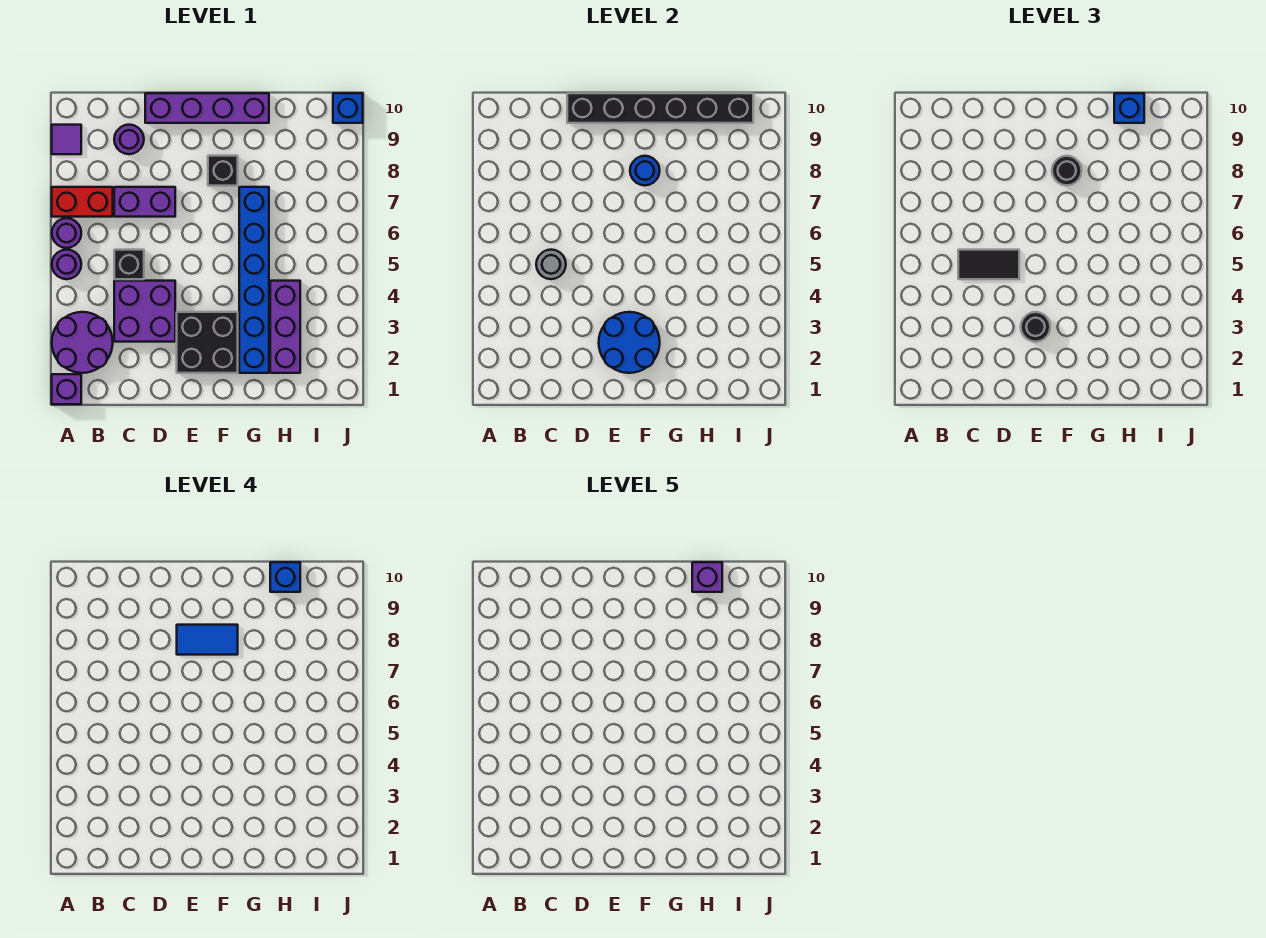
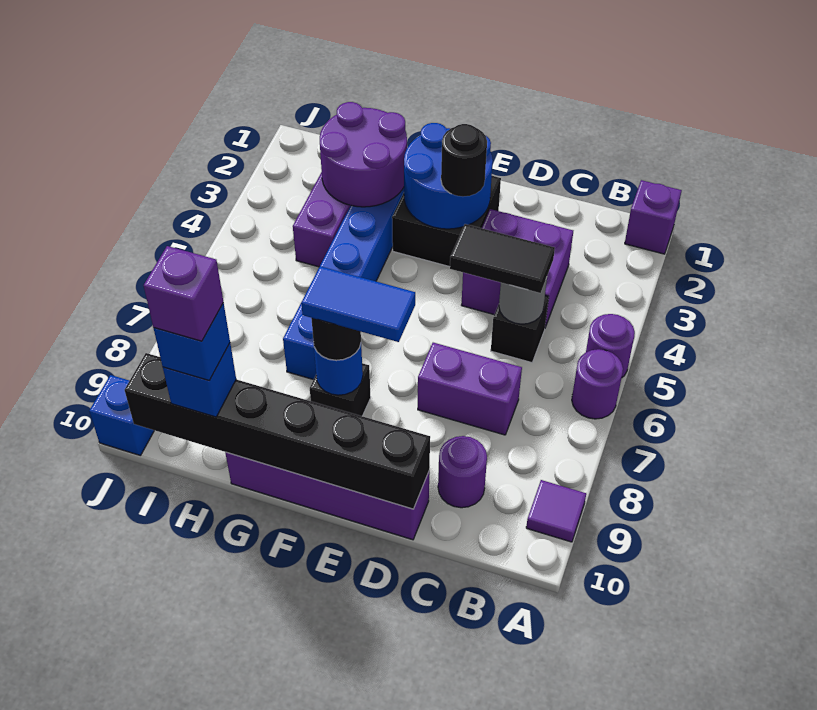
purple 2x2 round brick [52,312,113,373] -> purple 2x2 round brick moved to [320,102,407,207]
red 1x2 brick [52,187,113,217] -> none

